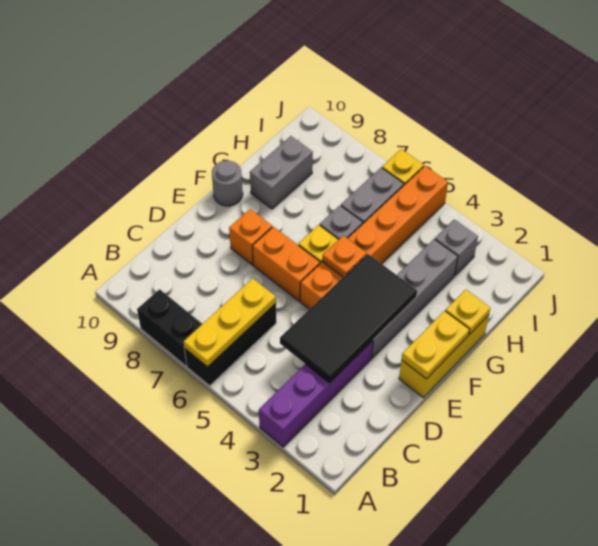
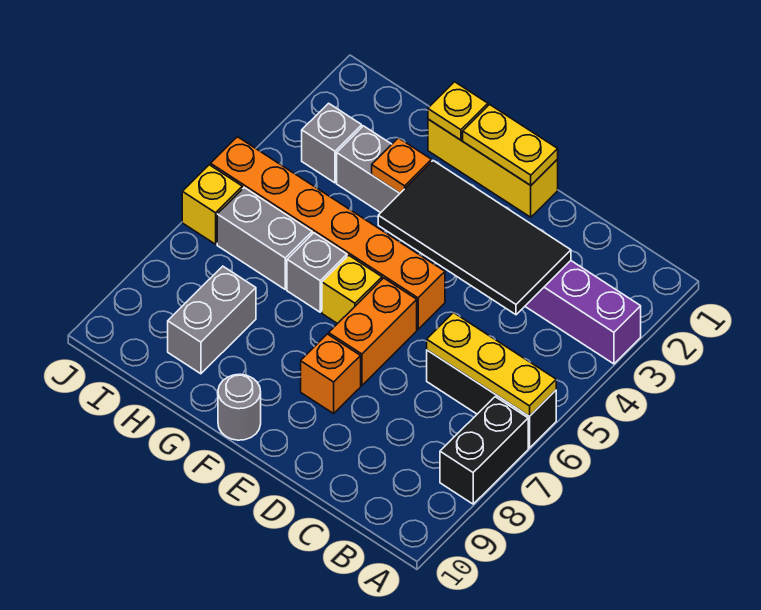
orange 1x1 plate [322,236,367,277] -> orange 1x1 plate moved to [372,138,432,193]
grey 1x2 brick [250,136,313,209] -> grey 1x2 brick turned to [168,266,256,374]

